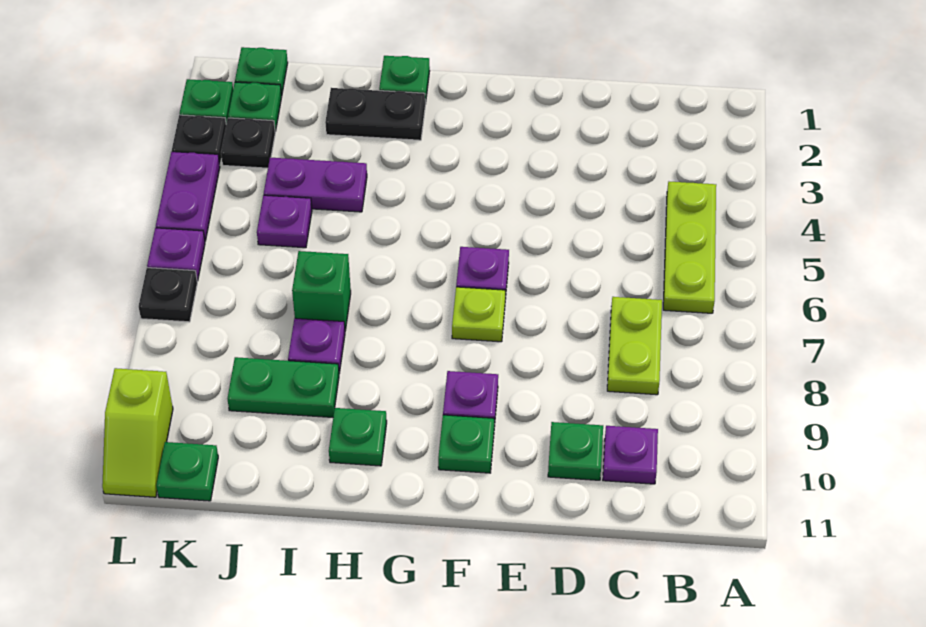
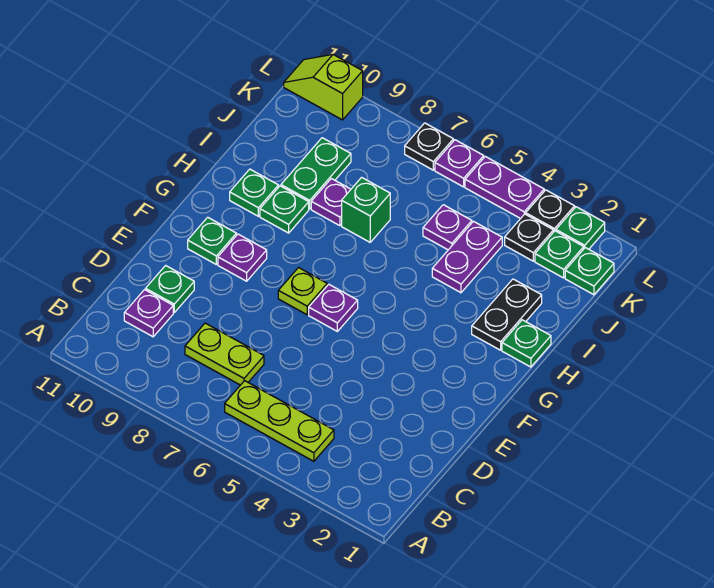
green 1x1 plate [156,442,218,501] -> green 1x1 plate moved to [260,186,309,233]

